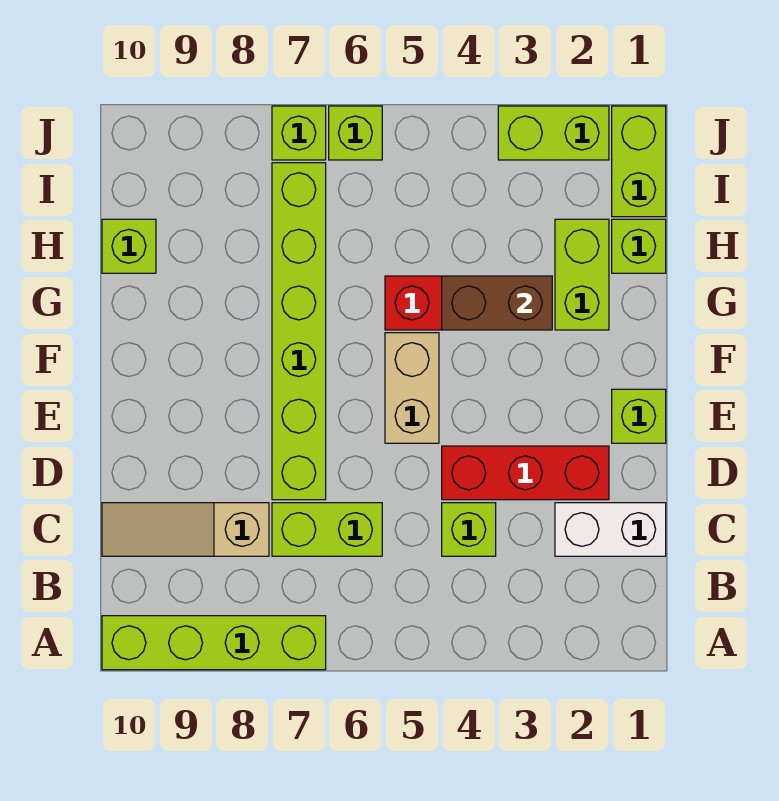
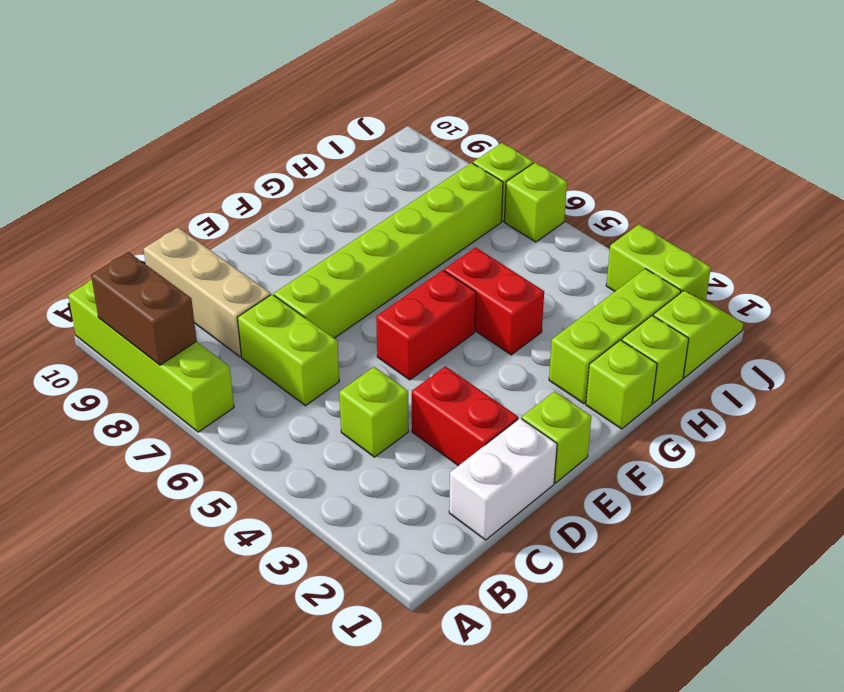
white 1x2 brick [555,503,666,556] -> white 1x2 brick turned to [449,418,557,540]
tan 1x3 slope [102,503,269,556] -> tan 1x3 brick [144,227,271,357]
red 1x3 brick [442,446,609,500] -> red 1x2 brick [412,366,518,466]
tan 1x2 brick [385,333,439,443] -> red 1x2 brick [376,270,476,380]
lime 1x2 brick [555,219,609,330] -> lime 1x3 brick [549,269,681,404]
brown 1x2 brick [442,276,552,330] -> brown 1x2 brick moved to [91,252,197,365]
lime 1x1 brick [102,219,156,273] -> lime 1x1 brick moved to [586,340,657,429]
lime 1x2 brick [612,106,666,217] -> lime 1x2 slope [653,291,743,378]

